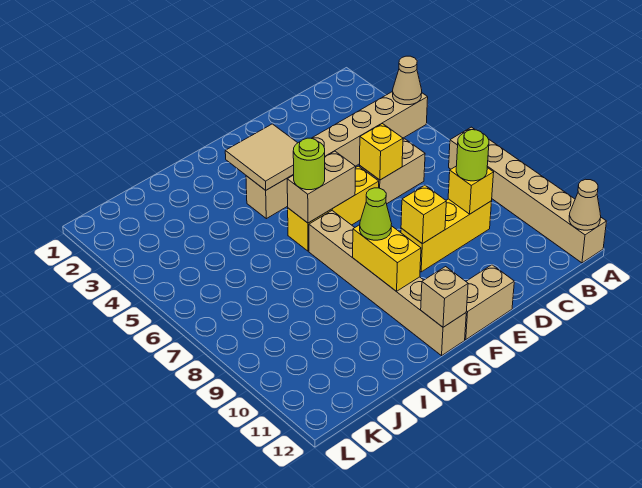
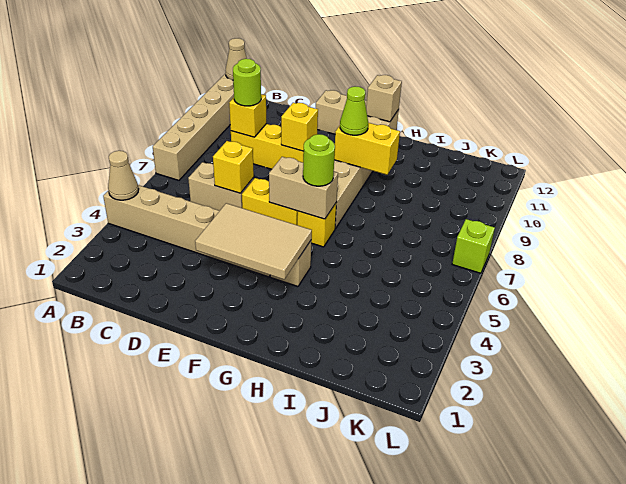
tan 2x2 tile [225,124,297,190] -> tan 2x3 tile [195,203,312,279]
yellow 1x2 brick [353,225,421,291] -> yellow 1x2 brick turned to [334,123,400,175]
none -> lime 1x1 brick [452,219,495,273]

